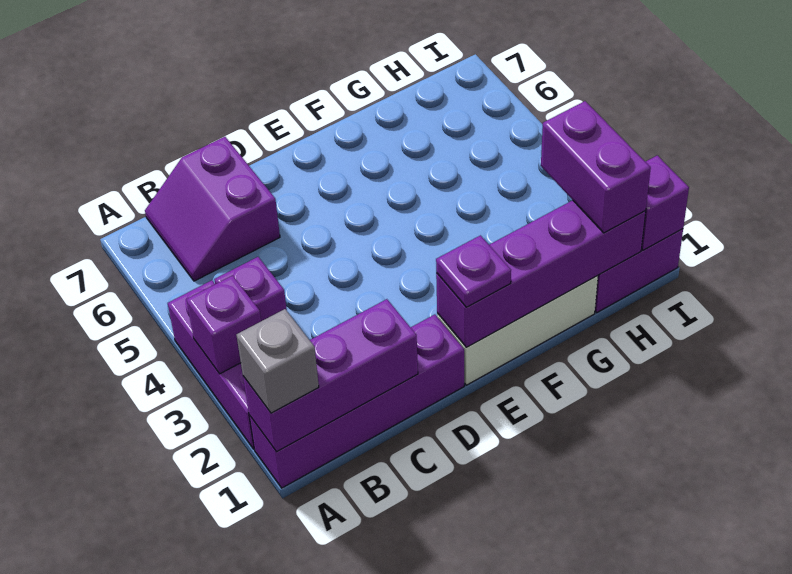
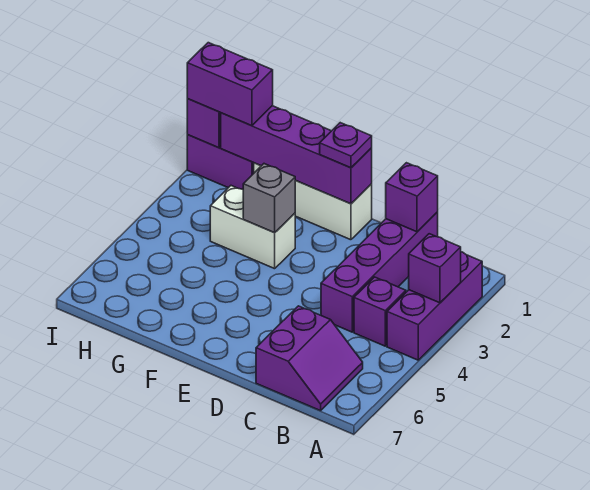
purple 1x4 brick [249,315,464,488] -> purple 1x4 brick turned to [321,212,438,332]
purple 1x3 brick [243,299,418,452] -> purple 1x1 brick [386,163,438,232]
grey 1x1 brick [236,309,319,413] -> grey 1x1 brick moved to [243,164,296,233]
none -> white 1x2 brick [210,186,295,269]
purple 1x2 brick [541,101,651,233] -> purple 1x2 brick turned to [187,43,273,126]

